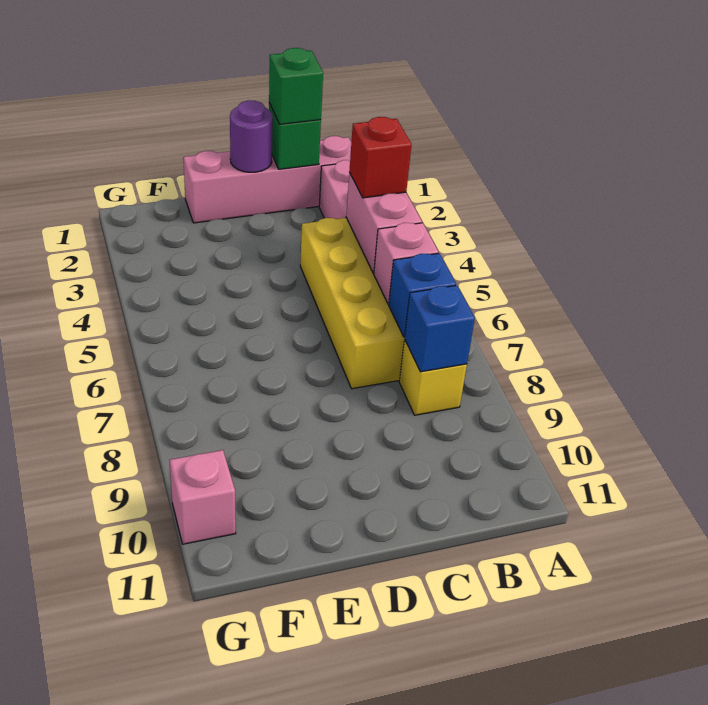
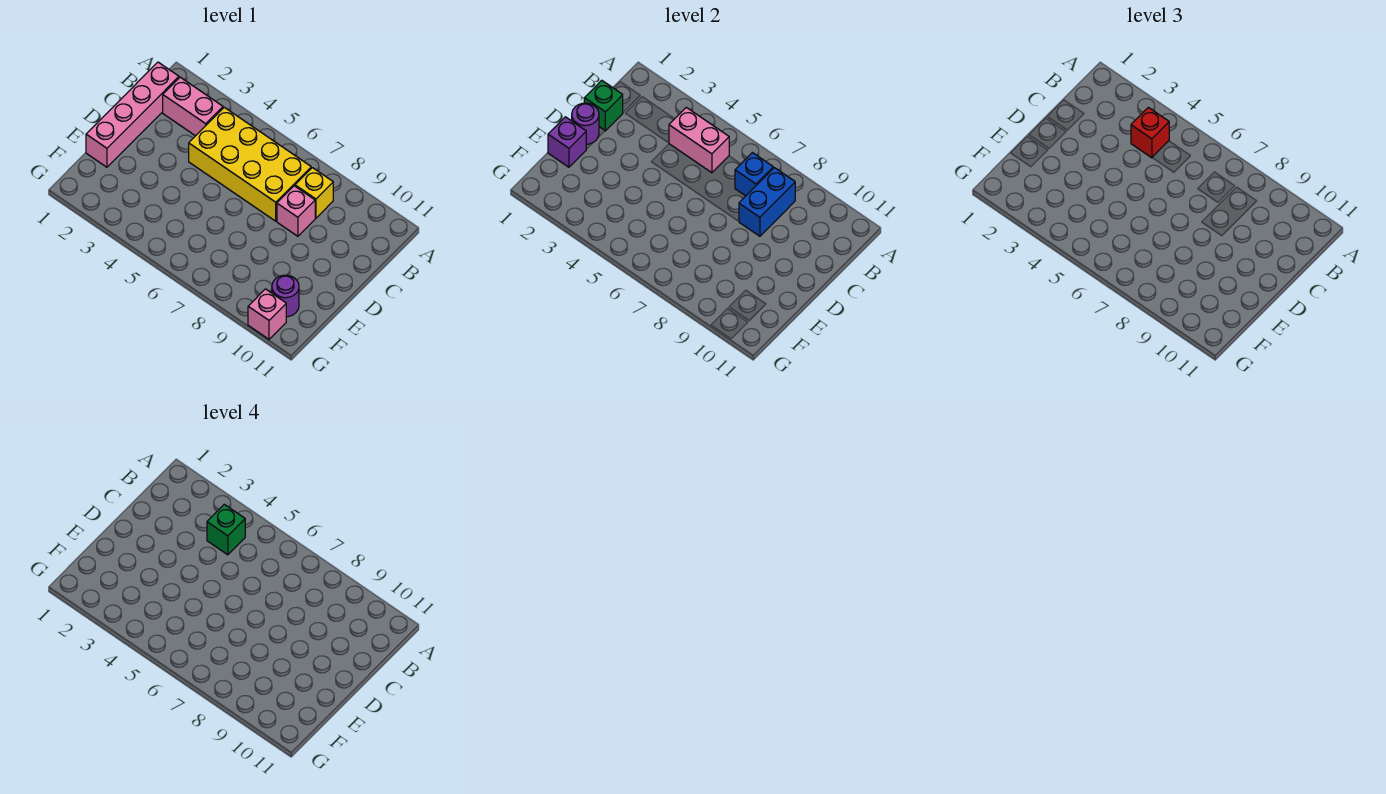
pink 1x1 brick [374,223,439,304] -> pink 1x1 brick moved to [277,186,315,236]
blue 1x1 brick [405,285,475,372] -> blue 1x2 brick [739,168,795,236]
green 1x1 brick [269,48,323,124] -> green 1x1 brick moved to [207,504,245,555]
none -> purple 1x1 brick [548,117,586,167]
none -> purple 1x1 round brick [272,275,299,317]

